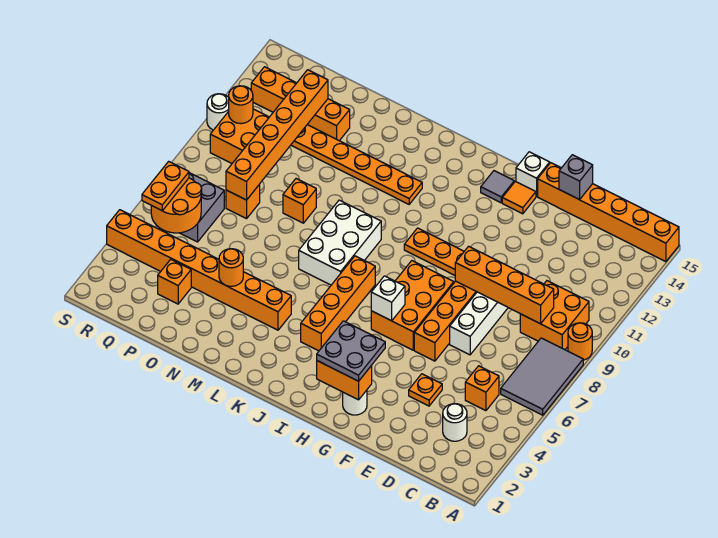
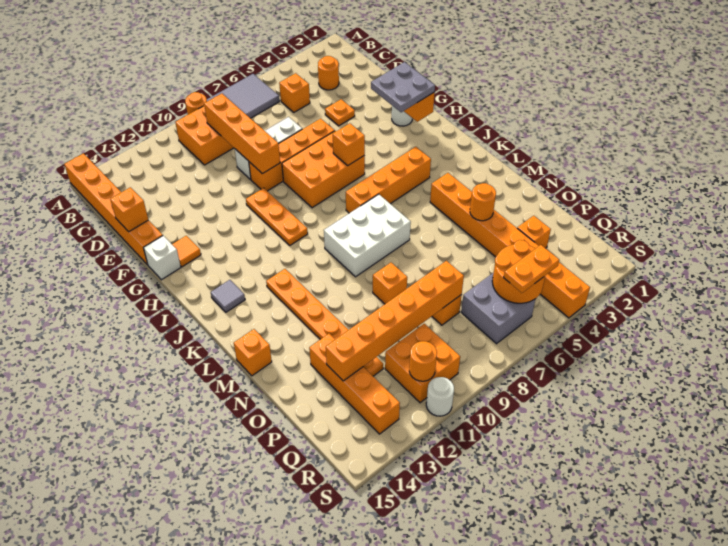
white 1x1 round brick [443,404,467,441] -> orange 1x1 round brick [318,56,339,90]
grey 1x1 brick [559,155,593,200] -> orange 1x1 brick [110,187,148,232]
white 1x1 brick [371,276,405,321] -> orange 1x1 brick [333,123,365,165]
grey 1x1 tile [481,171,514,203] -> grey 1x1 tile moved to [211,280,245,312]
none -> orange 1x1 brick [234,329,272,376]

